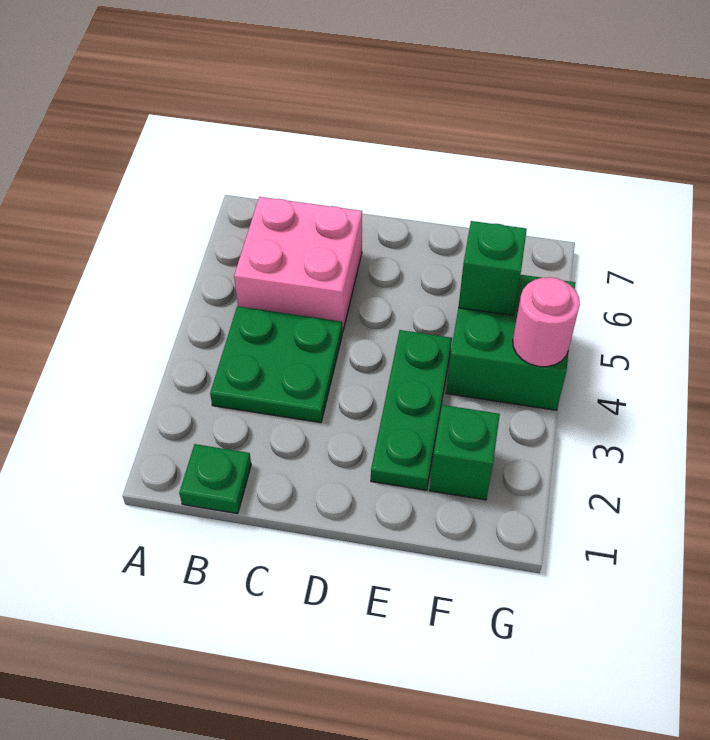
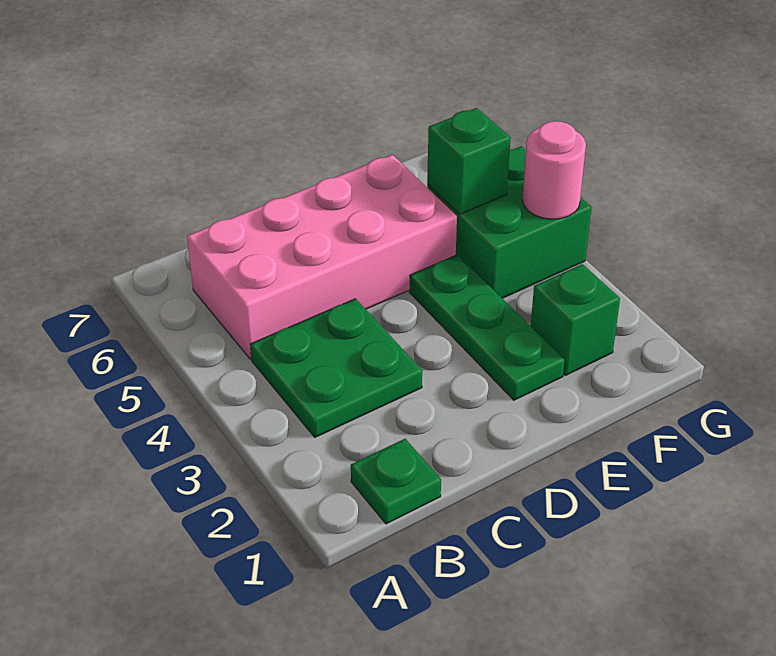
pink 2x2 brick [234,197,362,332] -> pink 2x4 brick [187,155,457,359]

